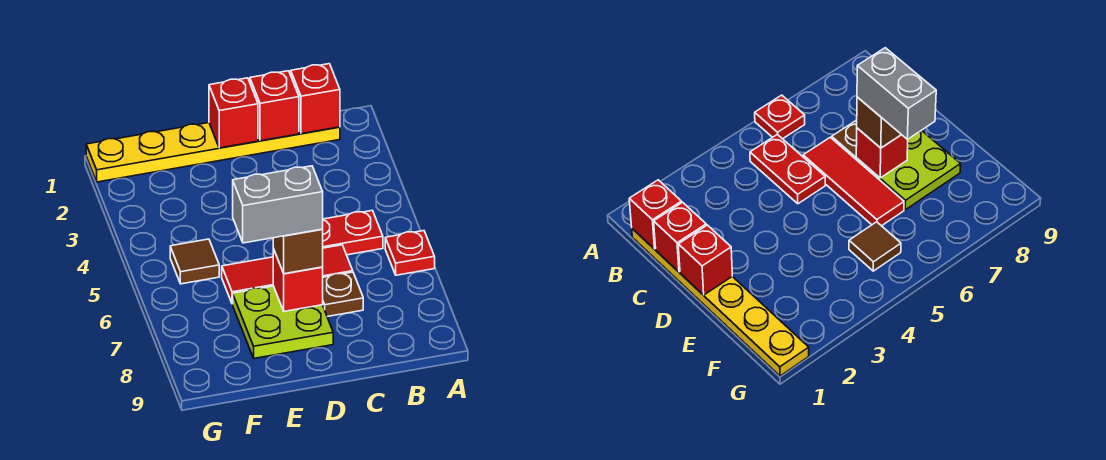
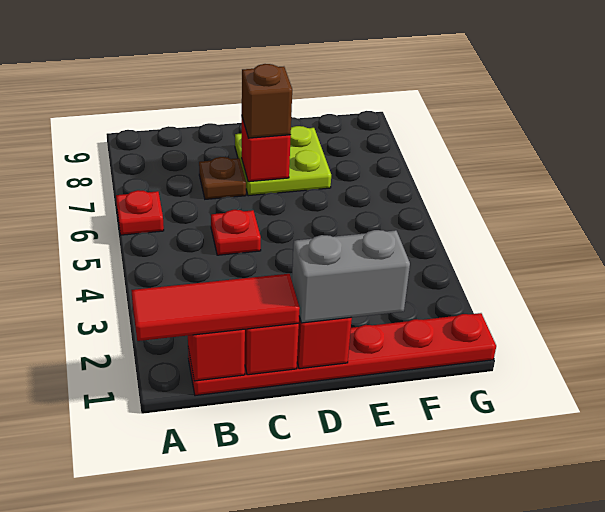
yellow 1x6 plate [86,123,340,182] -> red 1x6 plate [188,313,496,396]
red 1x2 plate [322,211,383,255] -> red 1x1 plate [211,210,261,255]
red 1x3 tile [222,245,353,304] -> red 1x3 tile moved to [131,274,300,341]
grey 1x2 brick [233,166,323,243] -> grey 1x2 brick moved to [292,230,410,323]
brown 1x1 tile [170,239,219,284] -> none

